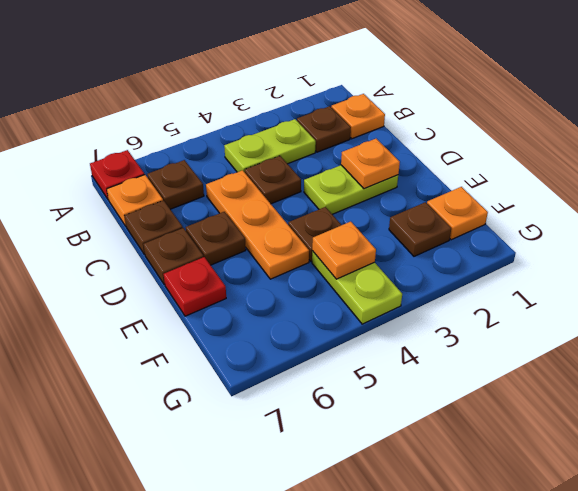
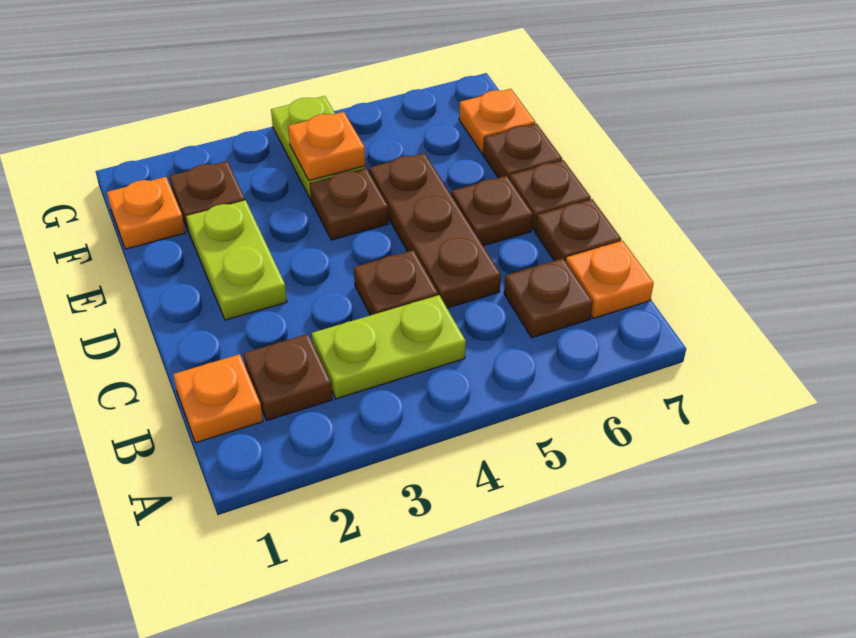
red 1x1 plate [90,150,145,200] -> none
orange 1x3 plate [206,170,309,279] -> brown 1x3 plate [369,153,501,308]
lime 1x2 plate [304,165,398,214] -> lime 1x2 plate turned to [186,200,287,320]
orange 1x1 plate [341,139,400,189] -> orange 1x1 plate moved to [459,89,535,153]
red 1x1 plate [164,257,226,316] -> brown 1x1 plate [483,123,562,178]

